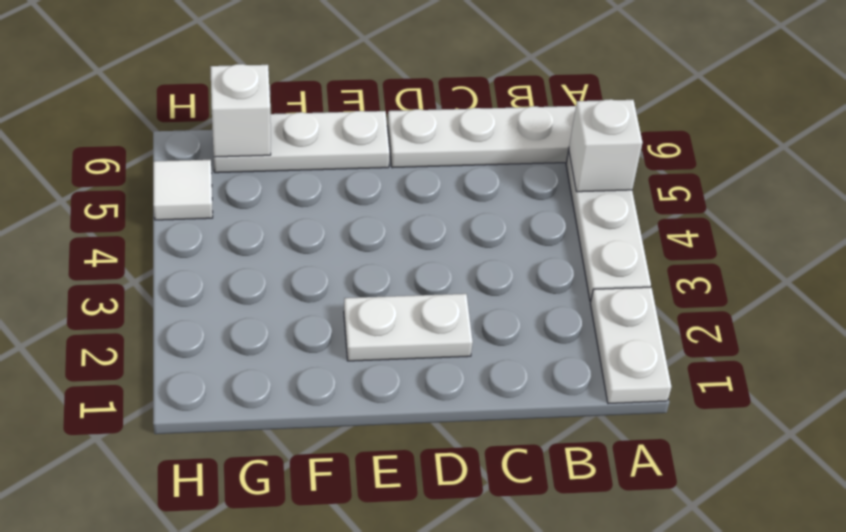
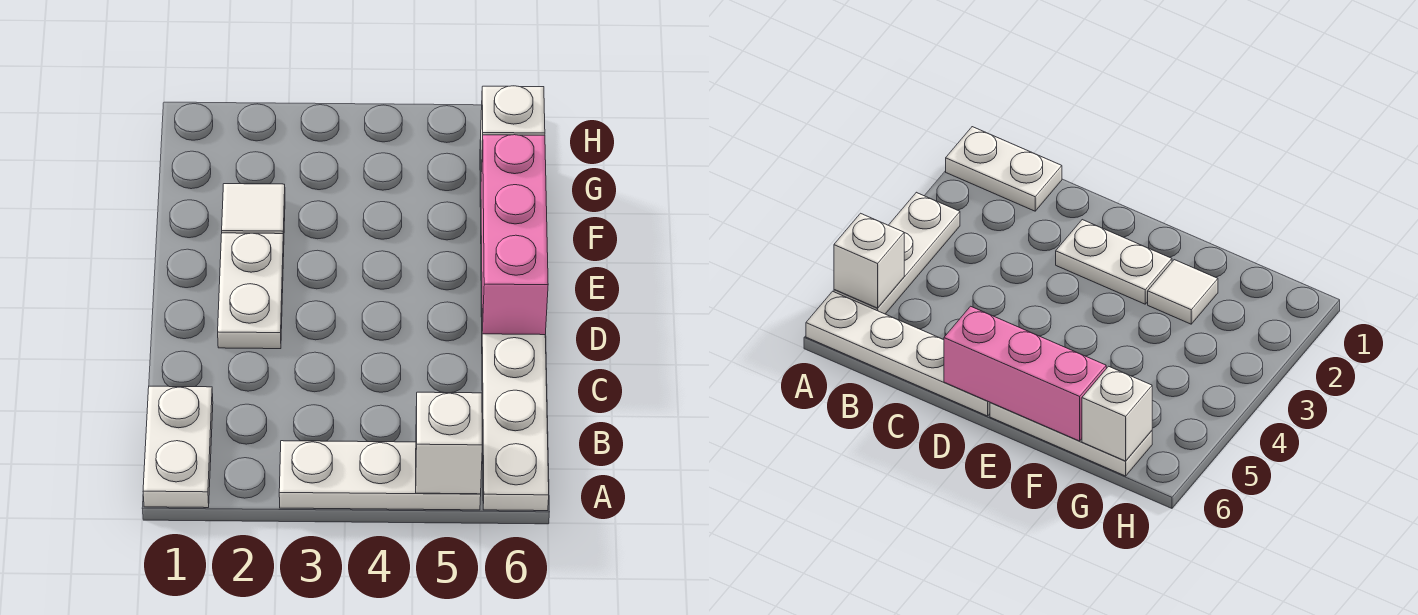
white 1x2 plate [590,287,671,404] -> white 1x2 plate turned to [143,386,213,508]
none -> pink 1x3 brick [481,135,548,335]
white 1x1 tile [153,160,213,220] -> white 1x1 tile moved to [222,184,285,240]

